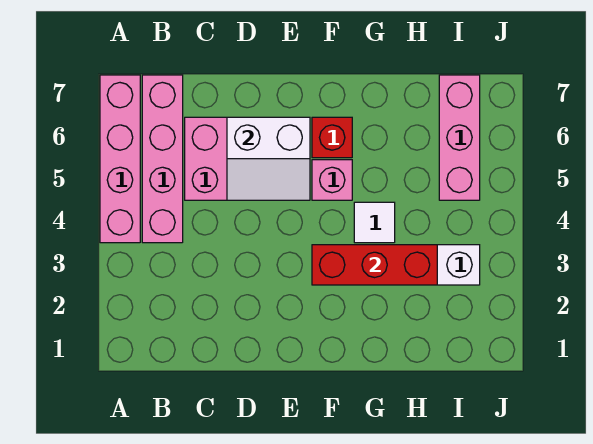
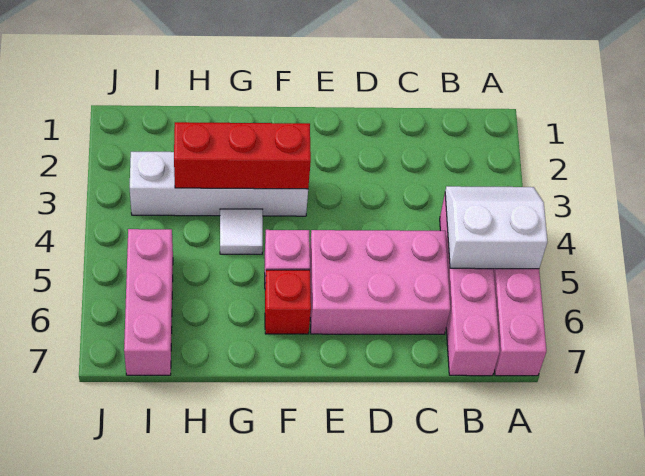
white 2x2 slope [227,117,310,200] -> white 2x2 slope moved to [445,186,547,269]

